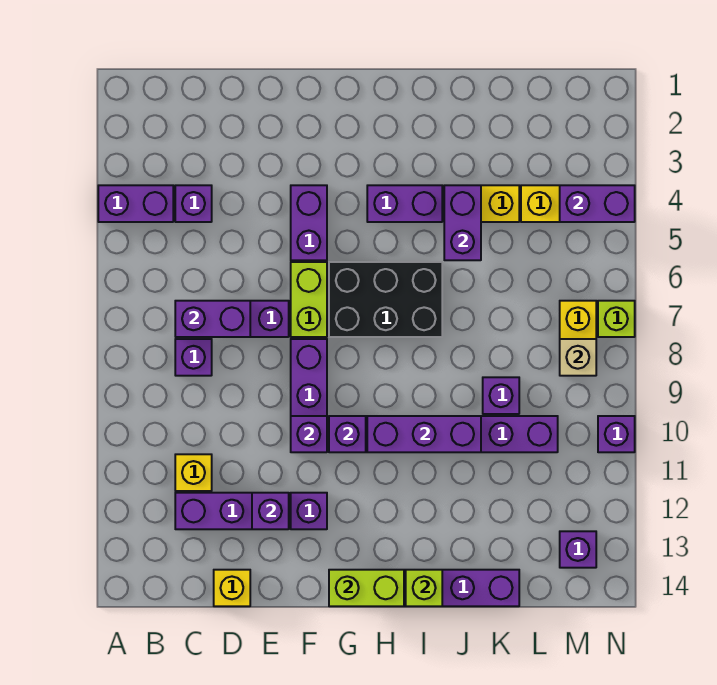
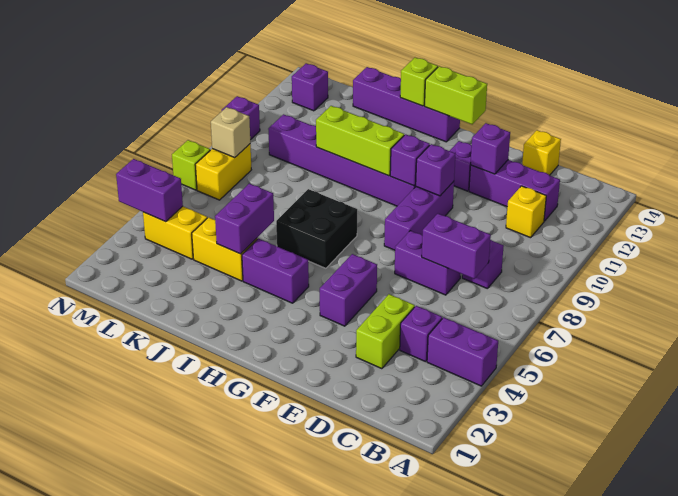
lime 1x2 brick [291,262,327,337] -> lime 1x2 brick moved to [356,294,415,369]
black 2x3 brick [329,262,442,337] -> black 2x2 brick [276,189,357,268]
purple 1x3 brick [367,416,481,452] -> lime 1x3 brick [316,106,404,176]
purple 1x1 brick [483,377,519,414] -> none

